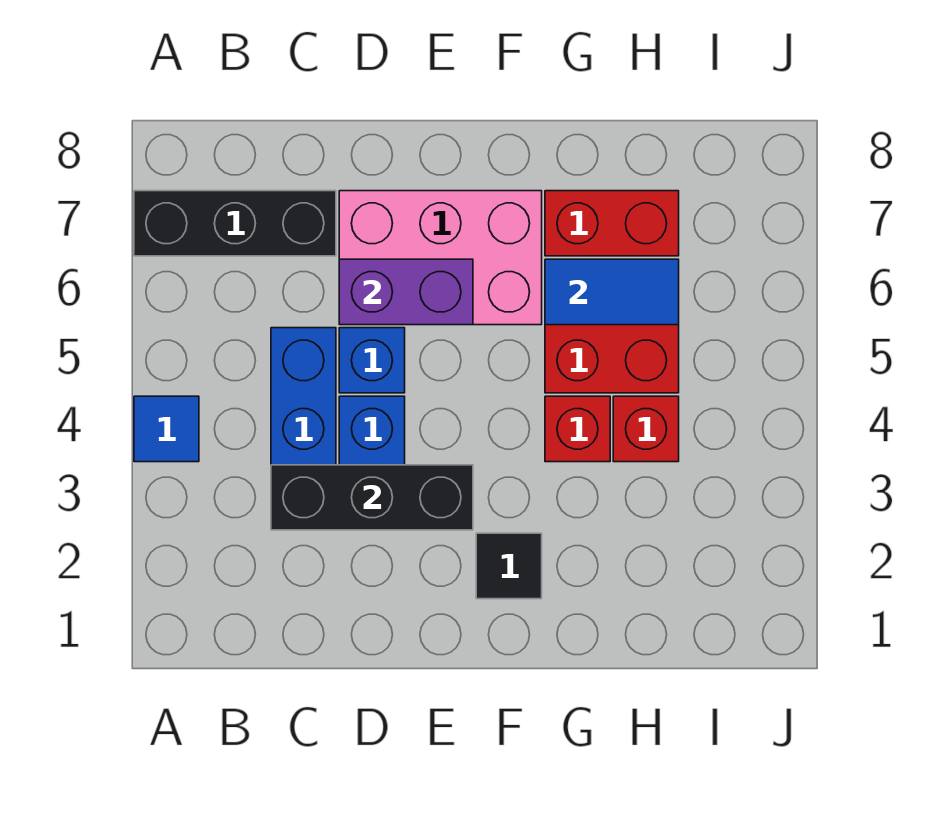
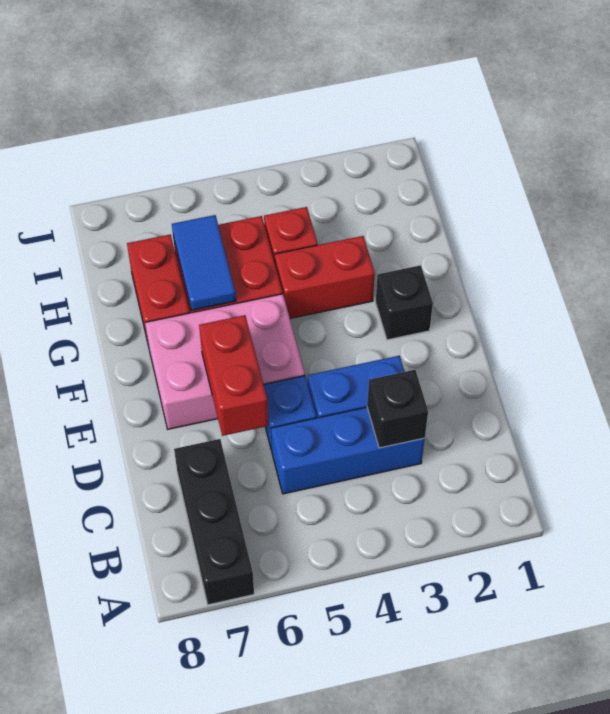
blue 1x1 tile [134,396,199,462] -> none
black 1x3 brick [271,465,473,530] -> black 1x1 brick [367,370,428,448]
pink 2x3 brick [339,191,542,325] -> pink 2x3 brick turned to [145,294,305,429]
purple 1x2 brick [339,259,473,325] -> red 1x2 brick [199,315,268,436]
black 1x1 tile [476,533,542,599] -> black 1x1 brick [376,265,433,340]
red 1x1 brick [545,396,610,462] -> red 1x2 brick [275,236,375,318]

